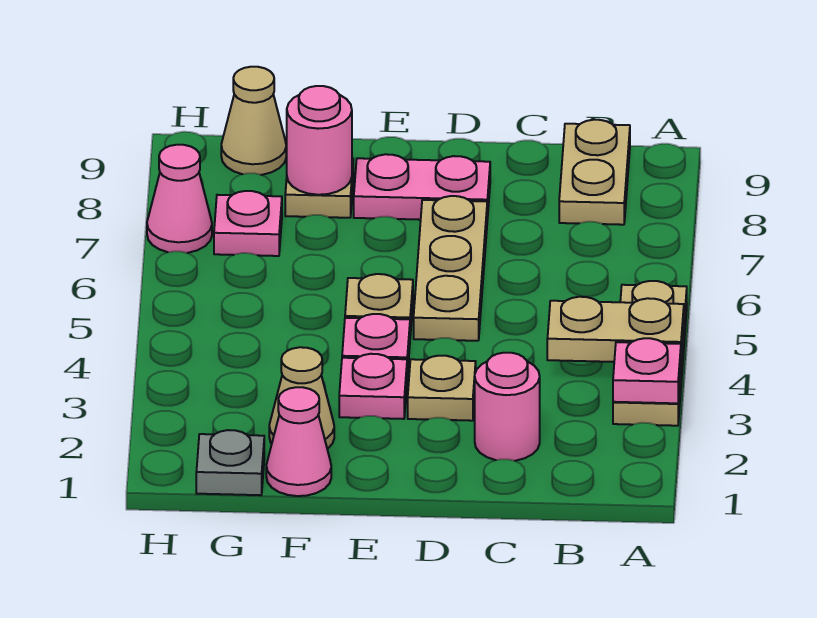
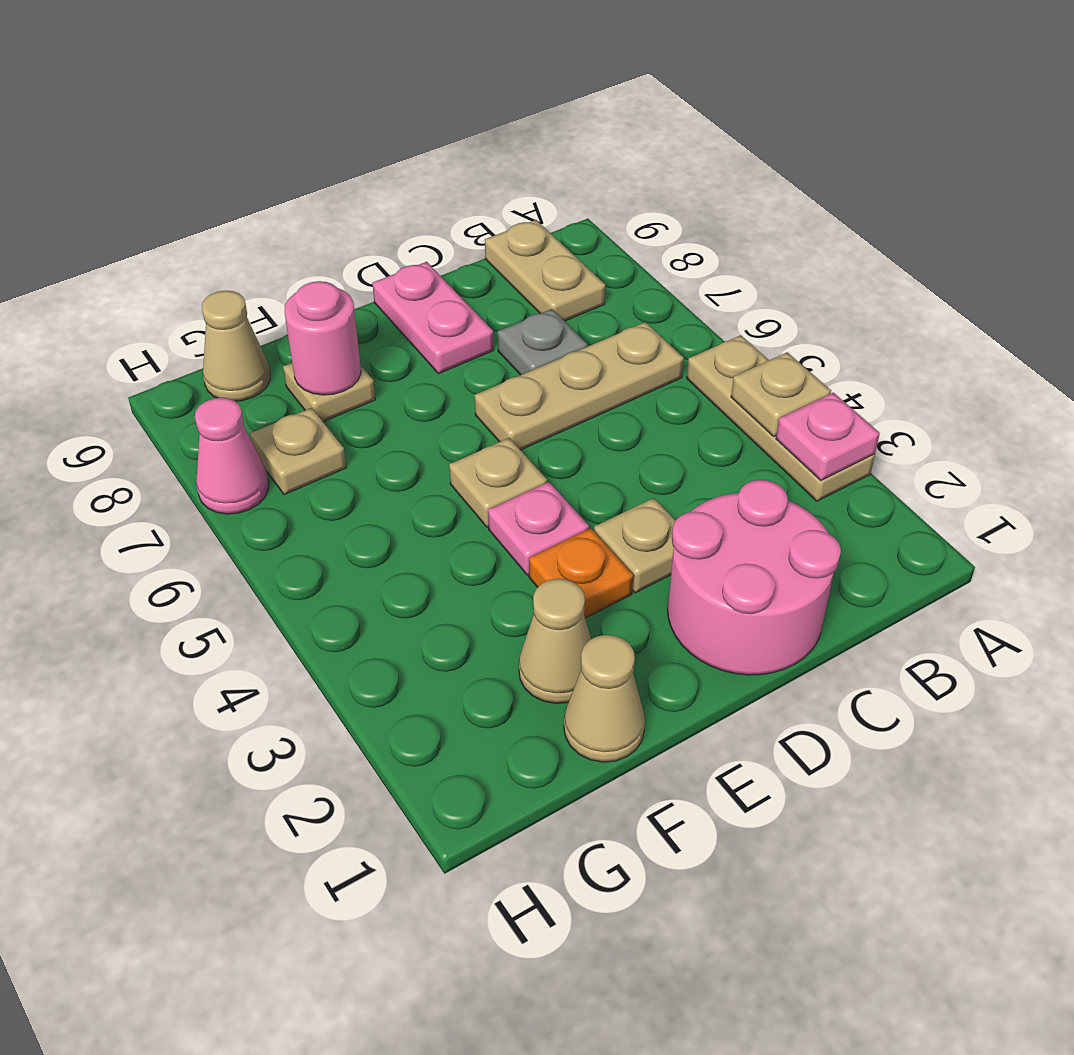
tan 1x2 plate [547,297,684,362] -> tan 1x1 plate [731,352,831,436]
pink 1x1 round brick [475,353,540,461] -> pink 2x2 round brick [668,480,841,675]
tan 1x3 plate [414,196,487,341] -> tan 1x3 plate turned to [474,322,684,450]
pink 1x2 plate [354,154,490,220] -> pink 1x2 plate turned to [372,262,494,374]
pink 1x1 plate [339,354,407,419] -> orange 1x1 plate [529,528,633,618]
pink 1x1 cone [266,387,331,496] -> tan 1x1 cone [564,635,645,762]
grey 1x1 plate [196,430,264,495] -> grey 1x1 plate moved to [498,309,588,375]
pink 1x1 plate [214,191,282,256] -> tan 1x1 plate [250,408,346,495]

